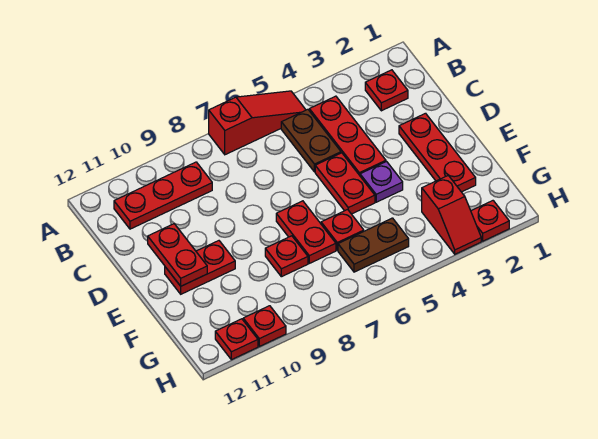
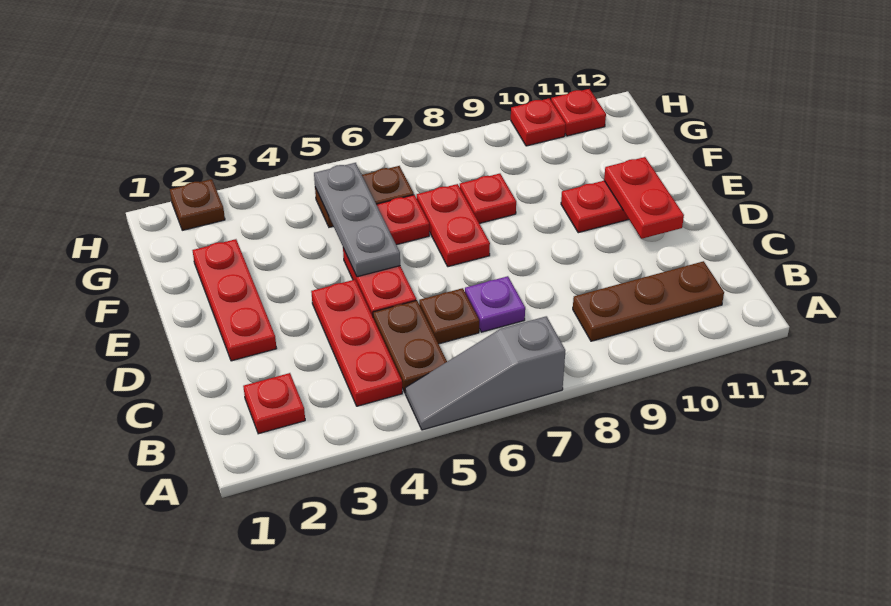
red 1x3 slope [209,91,306,155] -> grey 1x3 slope [405,316,565,430]
red 1x3 plate [114,162,212,229] -> brown 1x3 plate [573,261,724,341]
none -> brown 1x1 plate [419,288,479,344]
purple 1x1 plate [360,162,403,202] -> purple 1x1 plate moved to [465,276,525,332]
none -> grey 1x3 plate [314,163,400,277]
red 1x2 slope [422,175,481,254] -> none
red 1x1 plate [471,201,509,241] -> brown 1x1 plate [170,179,225,230]

